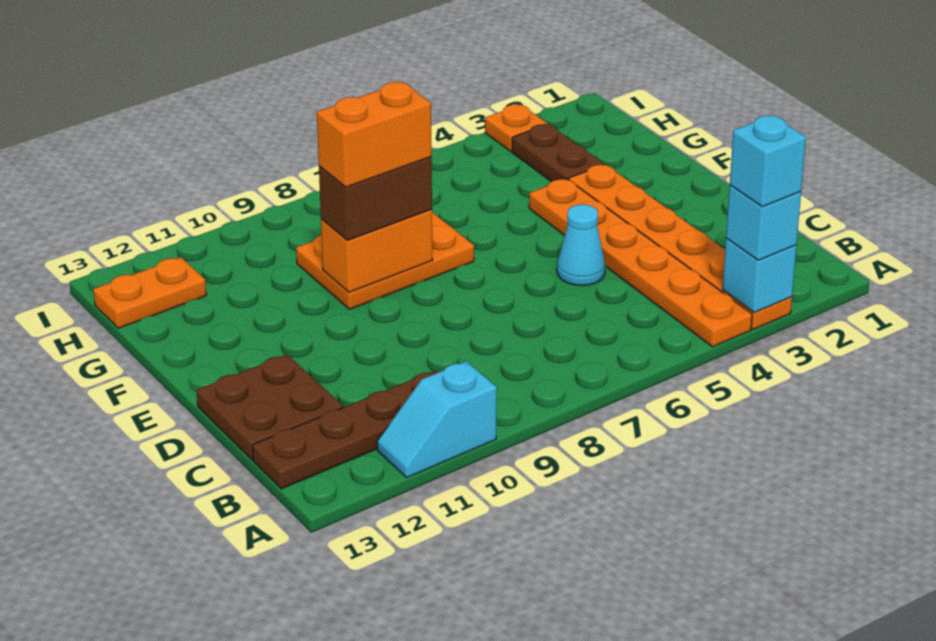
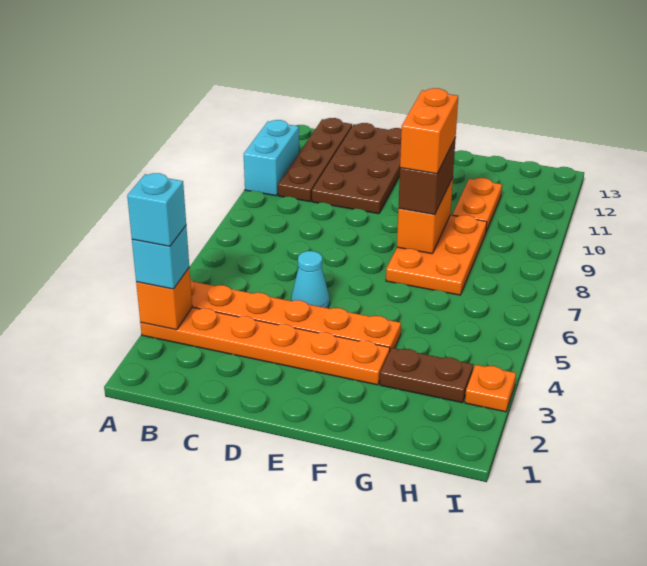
cyan 1x1 brick [723,238,797,312] -> orange 1x1 brick [136,268,192,330]
cyan 1x2 slope [377,361,497,477] -> cyan 1x2 brick [244,120,299,196]
brown 2x2 plate [196,355,343,460] -> brown 2x4 plate [312,123,402,214]
orange 1x2 plate [93,257,206,328] -> orange 1x2 plate moved to [453,178,502,231]

